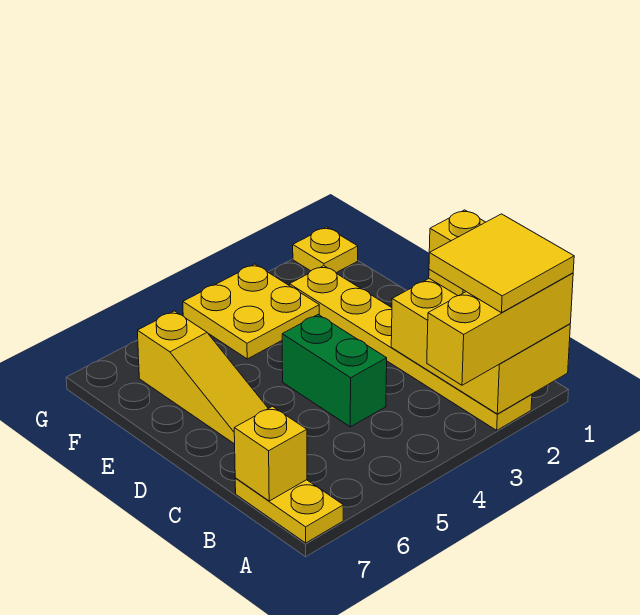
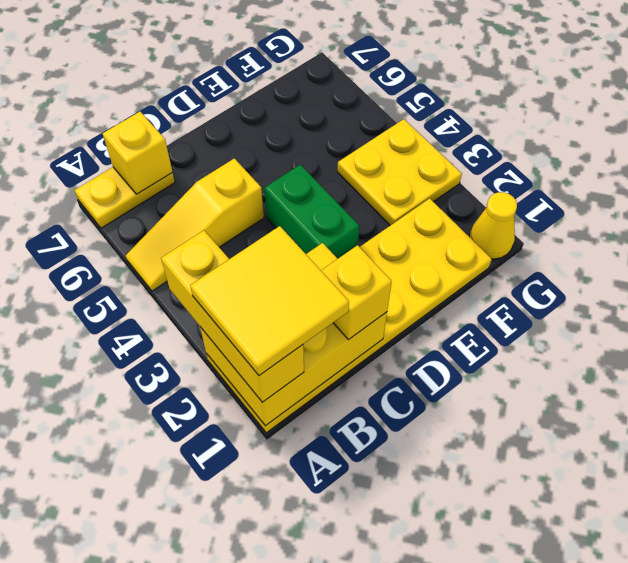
yellow 1x6 plate [289,266,532,430] -> yellow 2x6 plate [206,198,492,433]
green 1x2 brick [282,315,387,427] -> green 1x2 brick turned to [265,165,359,259]
yellow 1x3 slope [137,311,268,444] -> yellow 1x3 slope moved to [126,158,264,291]
yellow 1x1 plate [293,227,358,273] -> yellow 1x1 cone [470,192,517,259]

